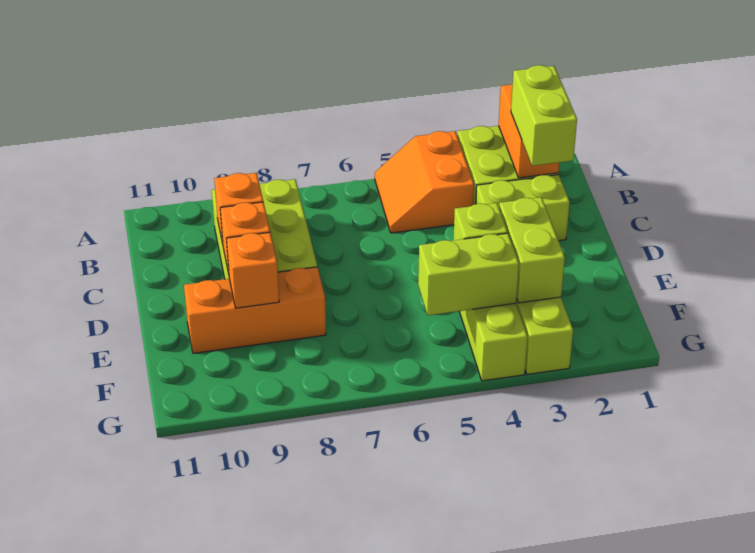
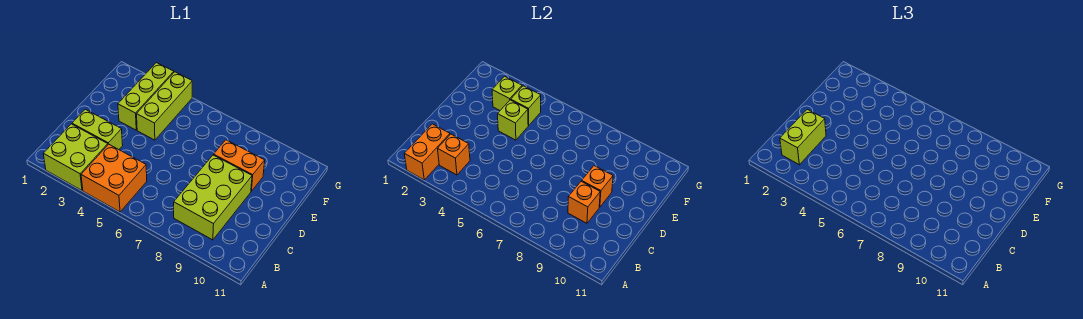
orange 2x2 slope [375,131,474,233] -> orange 2x2 brick [81,144,147,212]
lime 1x2 brick [499,197,565,303] -> lime 1x1 brick [492,76,522,110]
orange 1x3 brick [184,267,326,353] -> orange 1x2 brick [214,140,265,191]
orange 1x1 brick [226,232,279,308] -> orange 1x1 brick moved to [438,134,470,175]
lime 1x2 brick [418,233,519,315] -> lime 1x1 brick [511,86,541,125]

